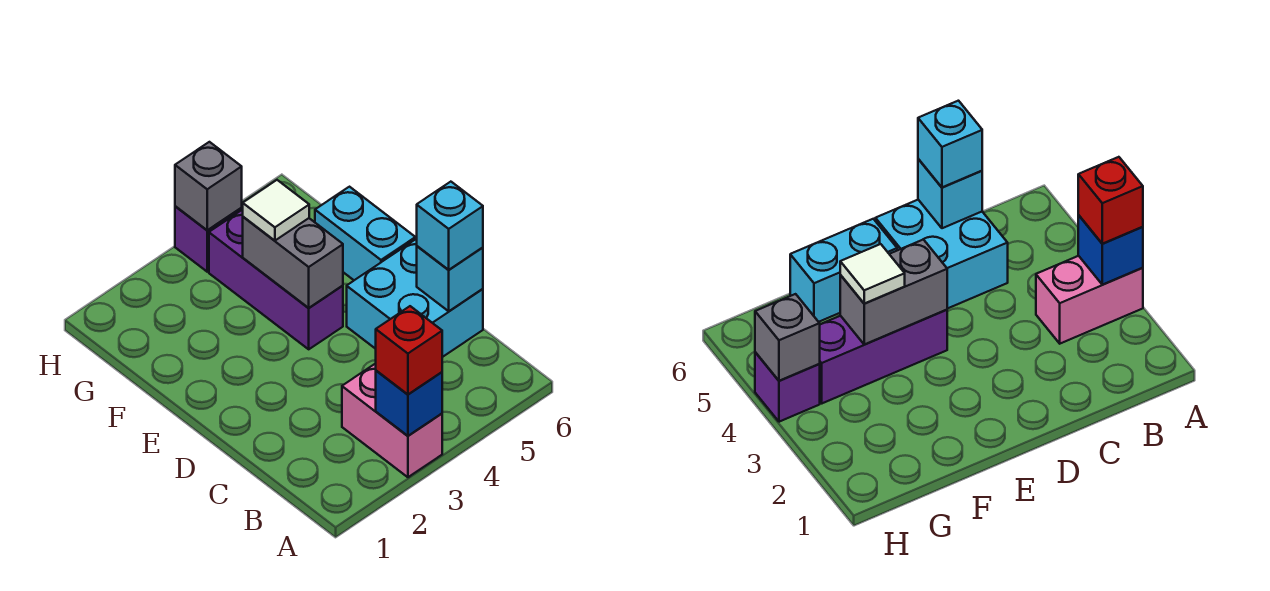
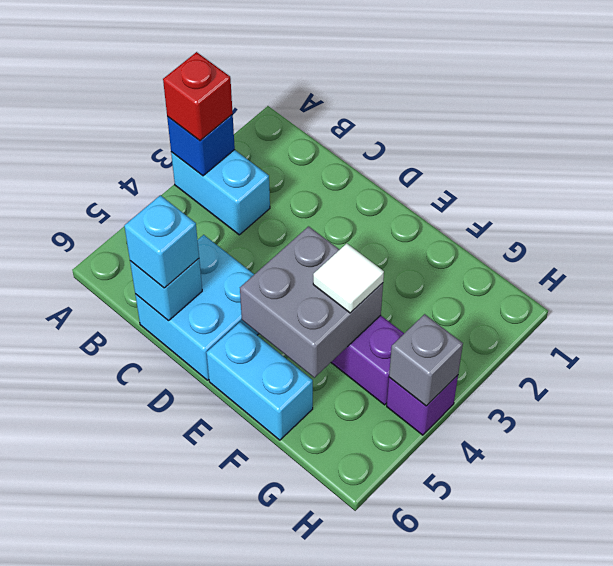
pink 1x2 brick [342,363,442,477] -> cyan 1x2 brick [171,150,270,235]
grey 1x2 brick [243,217,343,308] -> grey 2x2 brick [240,226,383,378]

